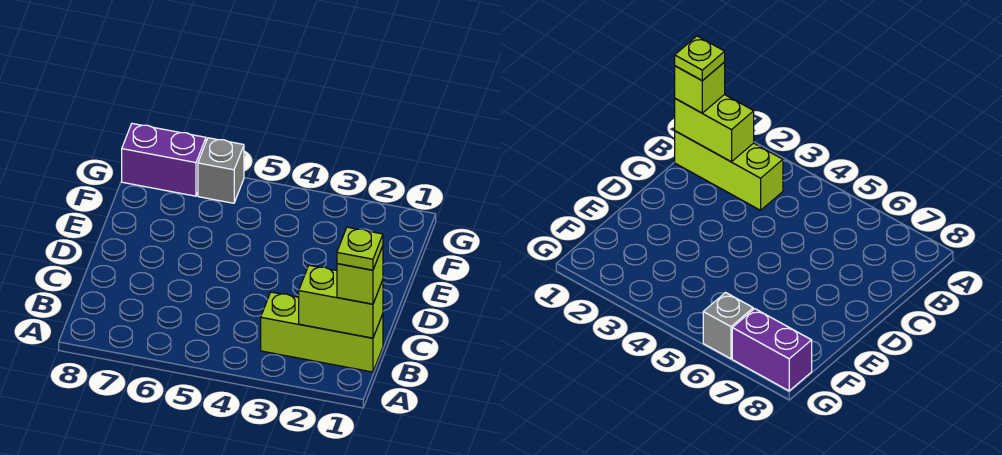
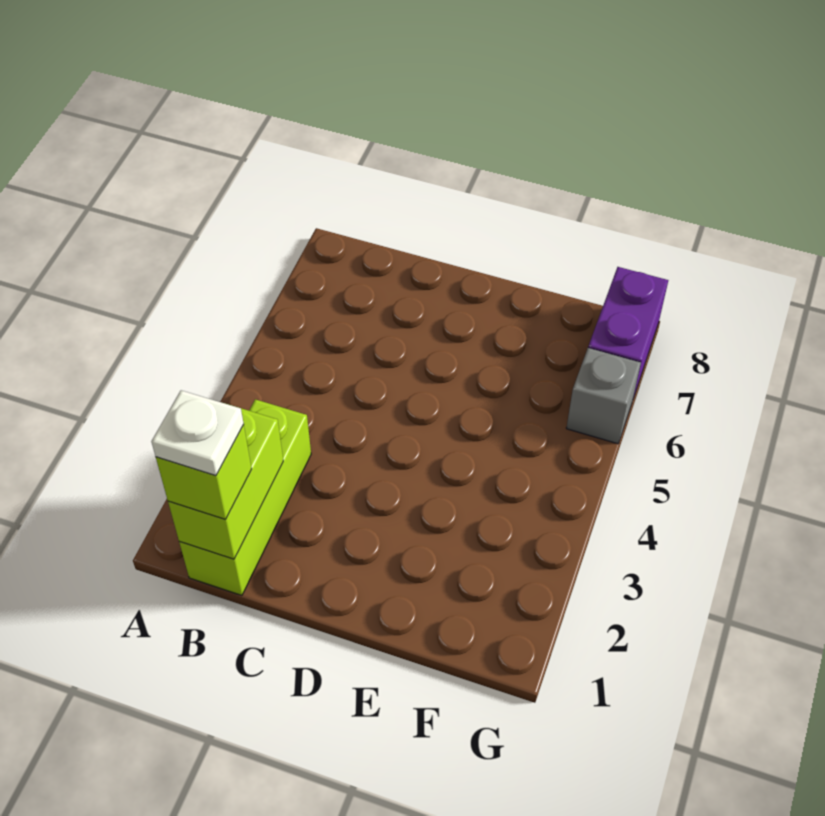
lime 1x1 plate [337,227,383,270] -> white 1x1 plate [151,390,244,476]

